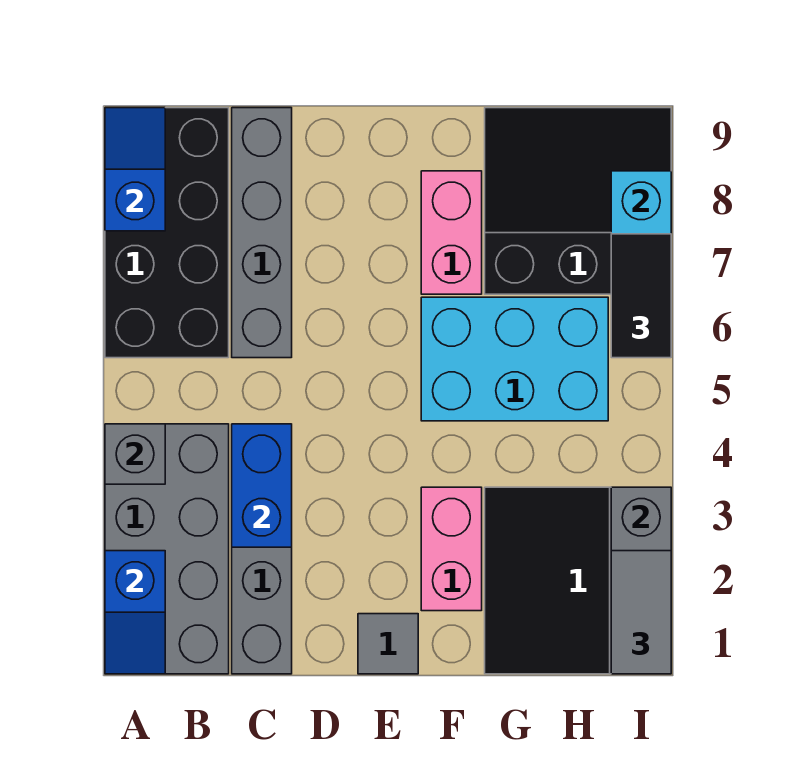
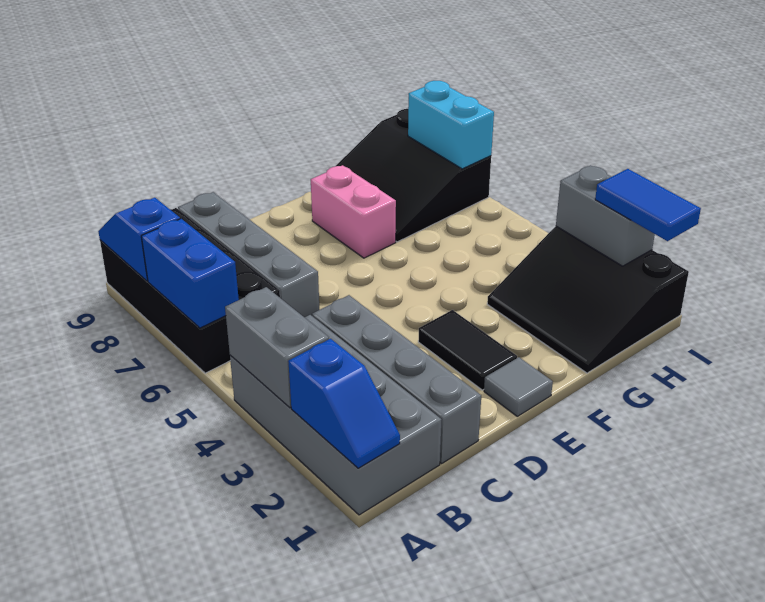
grey 1x1 brick [105,424,165,484] -> grey 1x2 brick [225,287,329,408]
blue 1x2 brick [232,424,292,547] -> blue 1x2 brick moved to [141,219,239,328]
pink 1x2 brick [421,487,482,611] -> none
cyan 2x3 brick [421,297,608,421] -> none
black 3x3 slope [485,108,671,294] -> black 3x3 slope turned to [336,109,491,242]
grey 1x2 tile [611,551,671,674] -> blue 1x2 tile [595,169,701,241]
black 1x2 tile [611,234,671,358] -> black 1x2 tile moved to [418,310,517,390]

